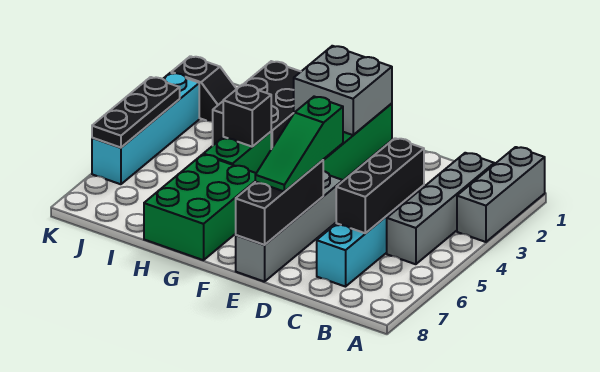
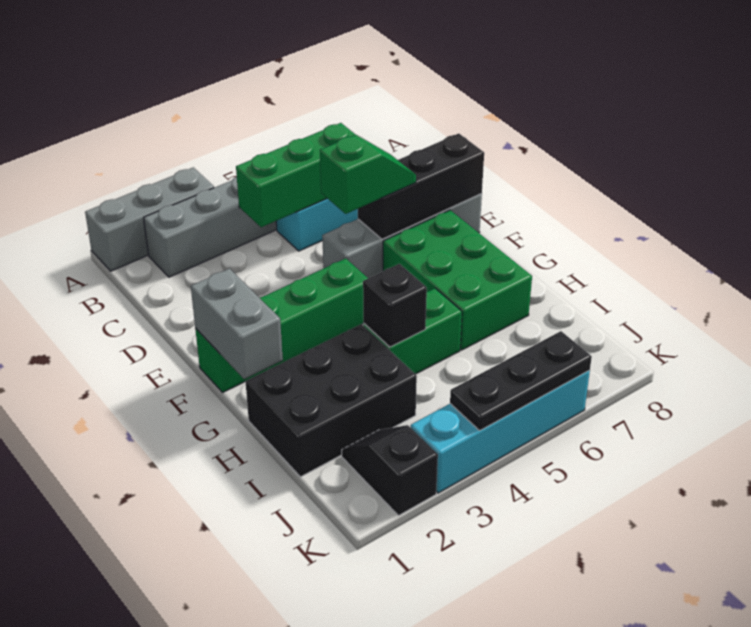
black 1x3 brick [336,138,424,233] -> green 1x3 brick [236,123,355,227]
green 1x3 slope [255,97,343,192] -> green 1x2 slope [320,135,416,214]
grey 2x2 brick [294,46,392,135] -> grey 1x2 brick [191,268,283,379]
green 2x3 brick [144,154,256,260] -> green 2x3 brick turned to [383,210,532,350]

